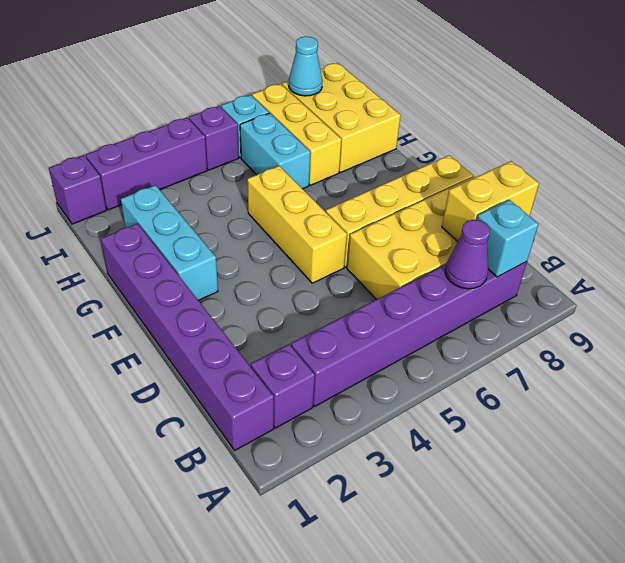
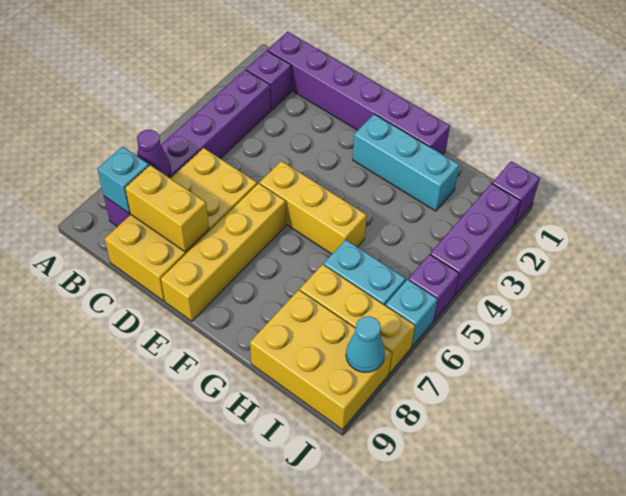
yellow 1x2 brick [442,161,539,241] -> yellow 1x2 brick turned to [125,165,209,252]

